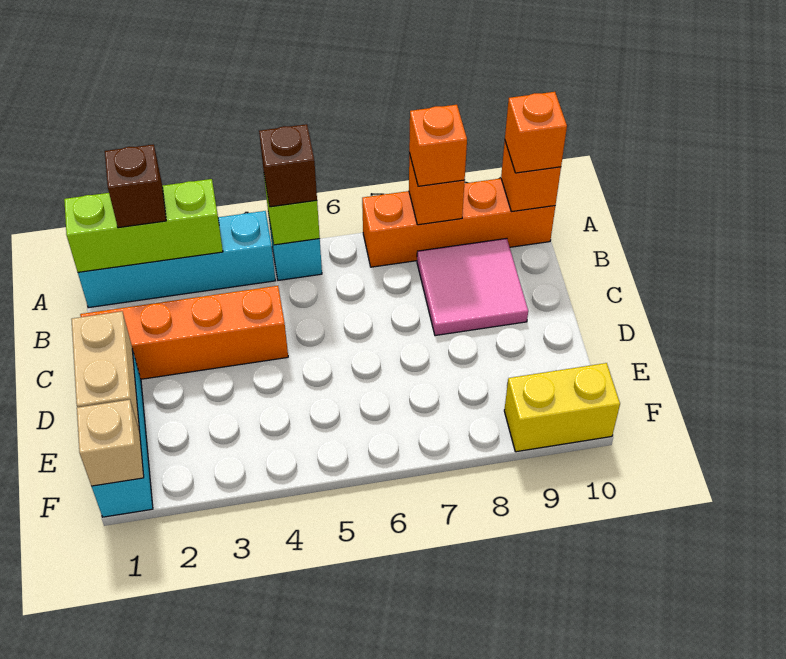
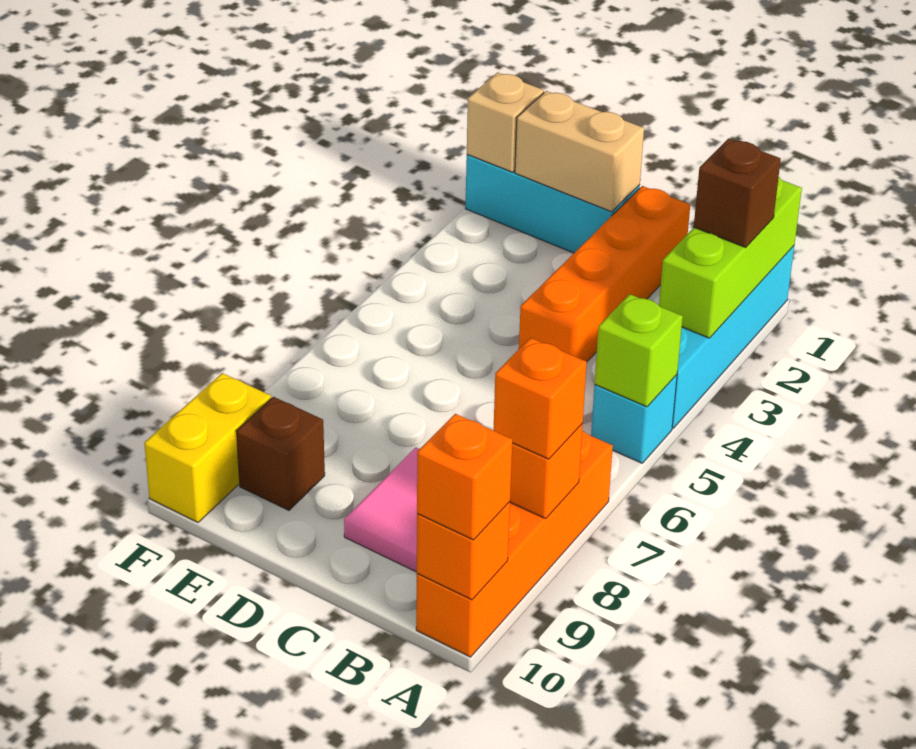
brown 1x1 brick [259,124,317,207] -> brown 1x1 brick moved to [237,397,325,510]

